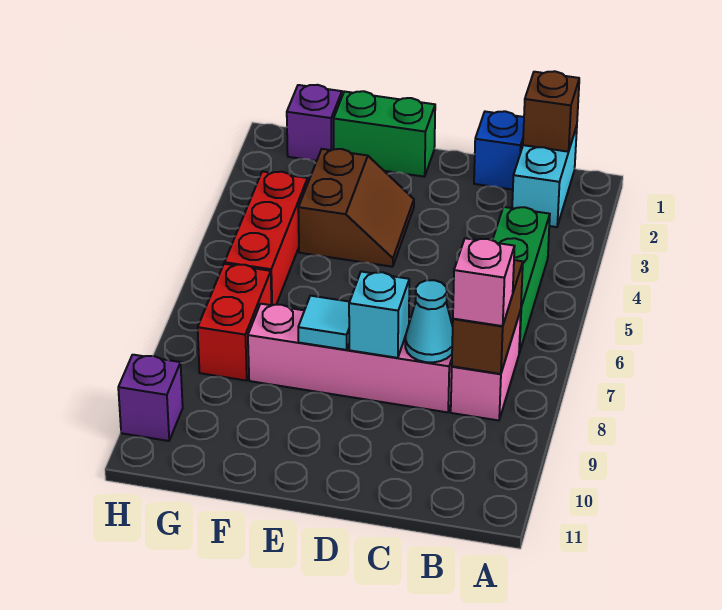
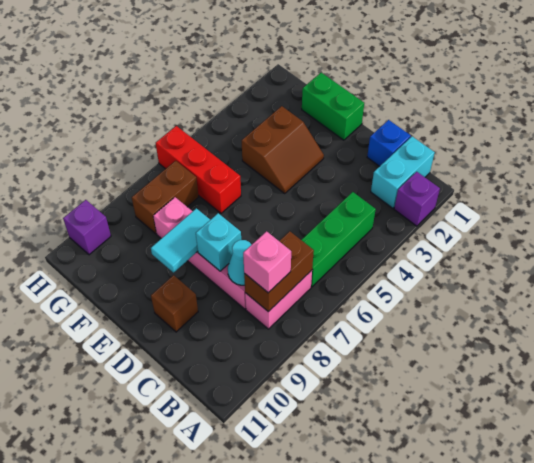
brown 1x1 brick [523,71,579,152] -> brown 1x1 brick moved to [151,275,198,332]
cyan 1x1 tile [298,296,349,350] -> cyan 1x2 tile [151,208,210,272]
purple 1x1 brick [287,85,342,161] -> purple 1x1 brick moved to [394,172,440,226]
red 1x3 brick [225,171,308,305] -> red 1x3 brick turned to [156,126,241,213]
red 1x2 brick [198,264,272,381] -> brown 1x2 brick [132,161,198,234]

